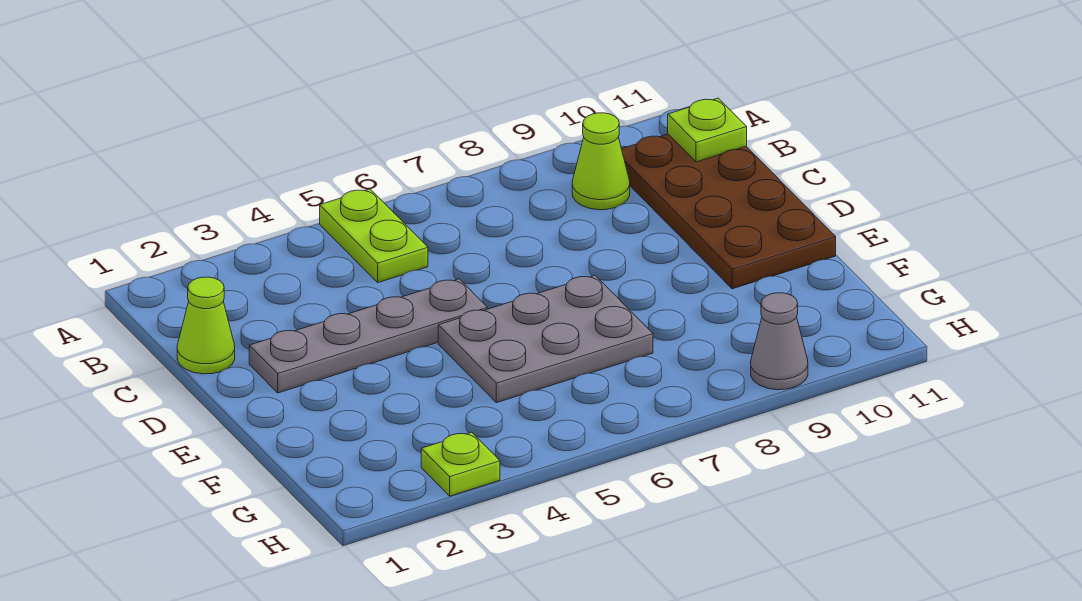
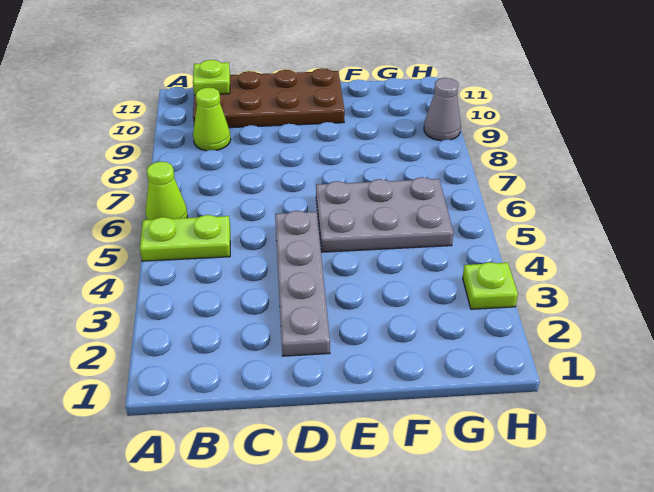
lime 1x1 cone [177,277,235,374] -> lime 1x1 cone moved to [146,162,188,220]
grey 2x3 plate [438,275,653,403] -> grey 2x3 plate turned to [316,177,453,252]

